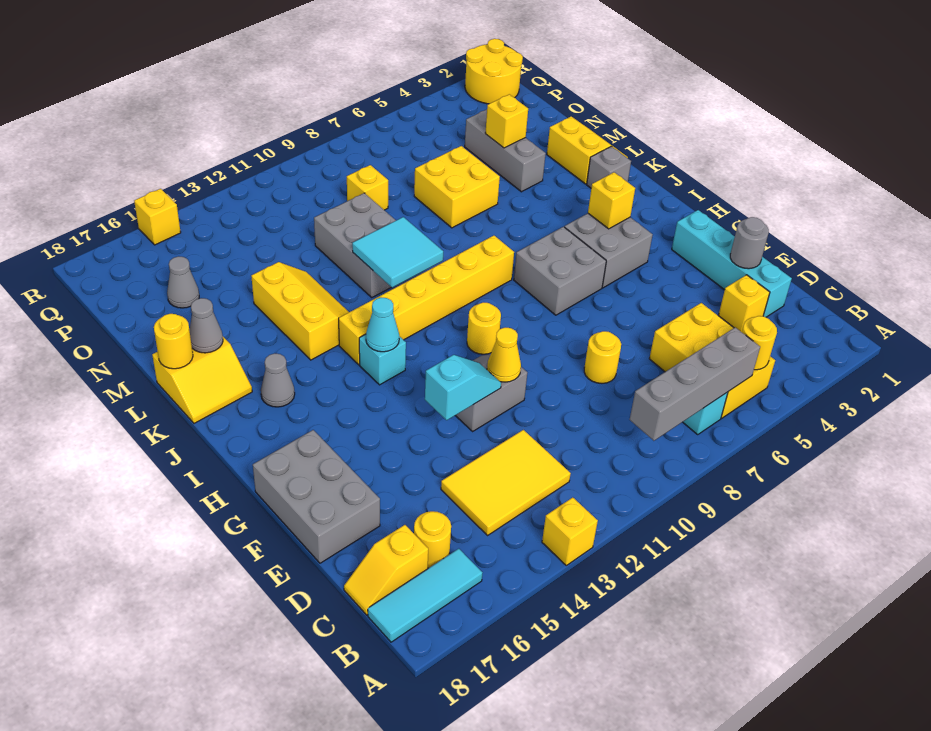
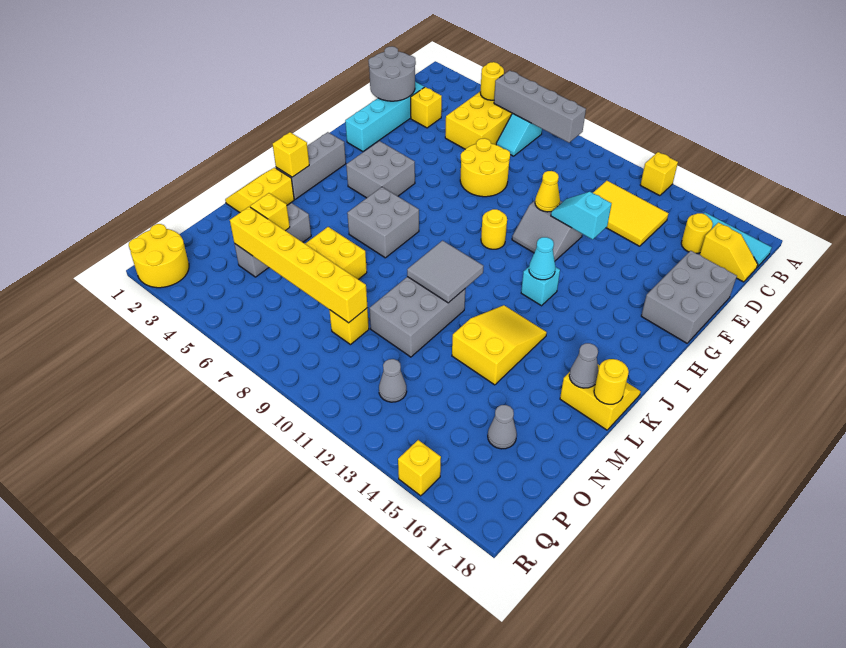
grey 1x1 round brick [730,217,769,269] -> grey 2x2 round brick [368,46,416,101]
yellow 1x1 round brick [584,331,621,384] -> yellow 2x2 round brick [460,138,510,197]
grey 2x2 brick [514,227,606,315] -> grey 2x2 brick moved to [347,187,419,258]
yellow 1x1 brick [588,172,635,229] -> yellow 1x1 brick moved to [273,132,309,177]
yellow 1x6 brick [339,236,514,365] -> yellow 1x6 brick moved to [230,207,368,323]
grey 1x1 cone [261,353,295,407] -> grey 1x1 cone moved to [379,359,407,402]
grey 1x1 brick [587,146,631,188] -> grey 1x3 brick [276,132,346,199]
cyan 2x2 tile [352,217,443,288] -> grey 2x2 tile [407,241,483,303]
yellow 2x3 slope [251,262,349,360] -> yellow 2x3 slope turned to [452,305,547,385]

